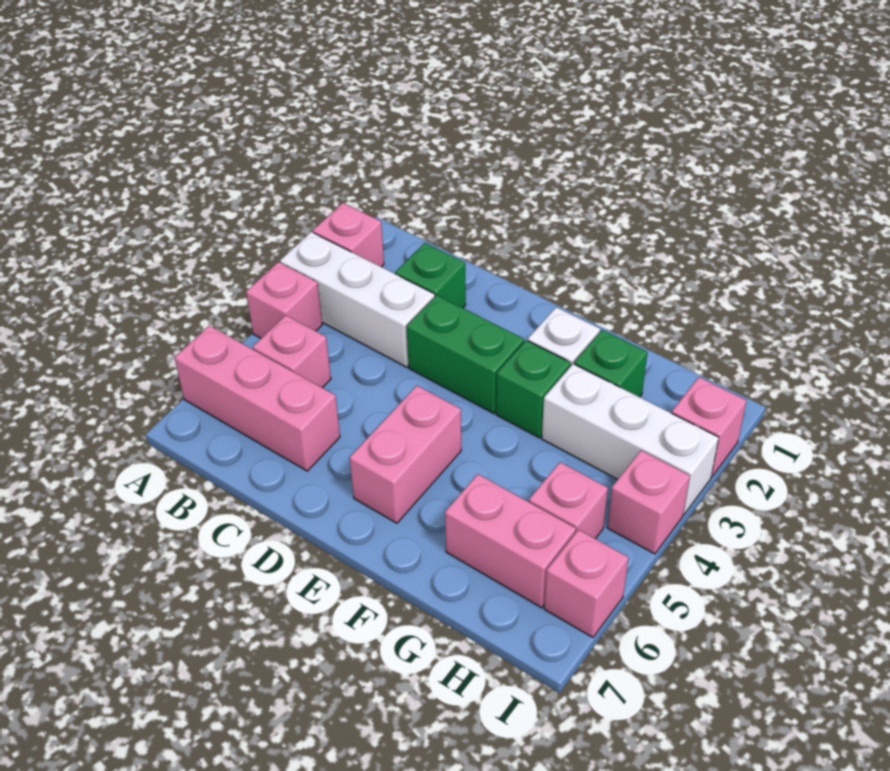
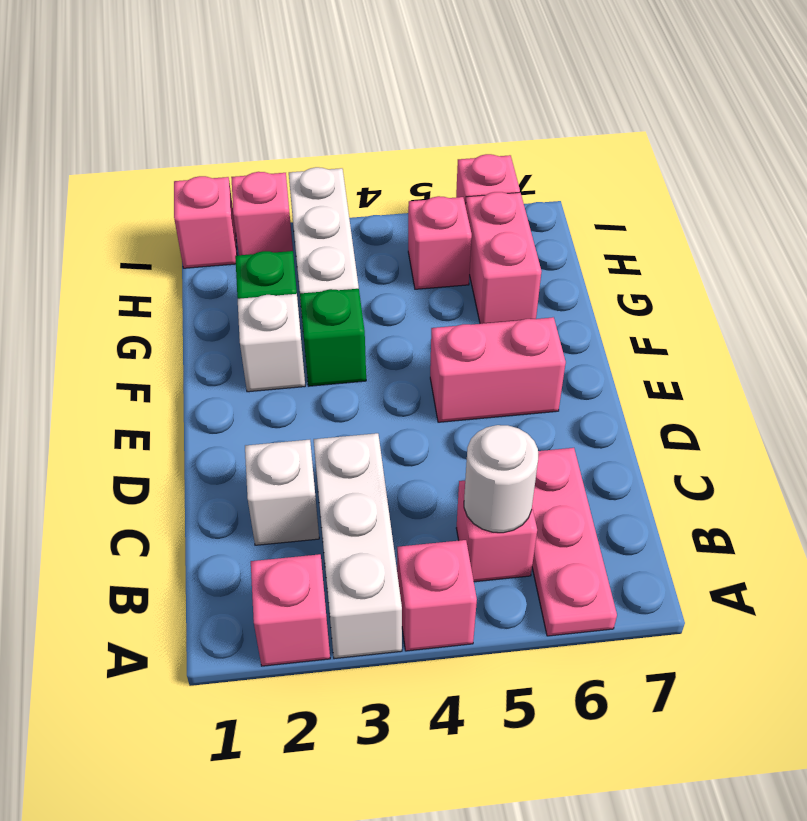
pink 1x3 brick [174,326,340,471] -> pink 1x3 plate [532,448,617,636]
none -> white 1x1 round brick [464,425,538,533]
green 1x1 brick [395,243,466,308] -> white 1x1 brick [245,440,319,545]
green 1x2 brick [406,295,524,413] -> none
pink 1x1 brick [607,450,690,554] -> pink 1x1 brick moved to [174,176,237,268]

